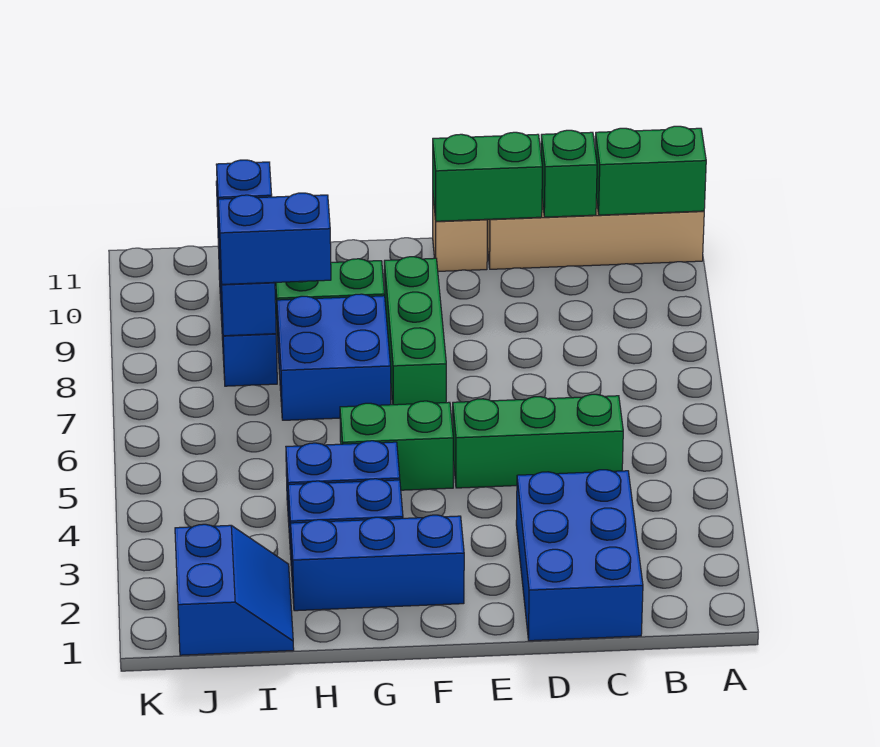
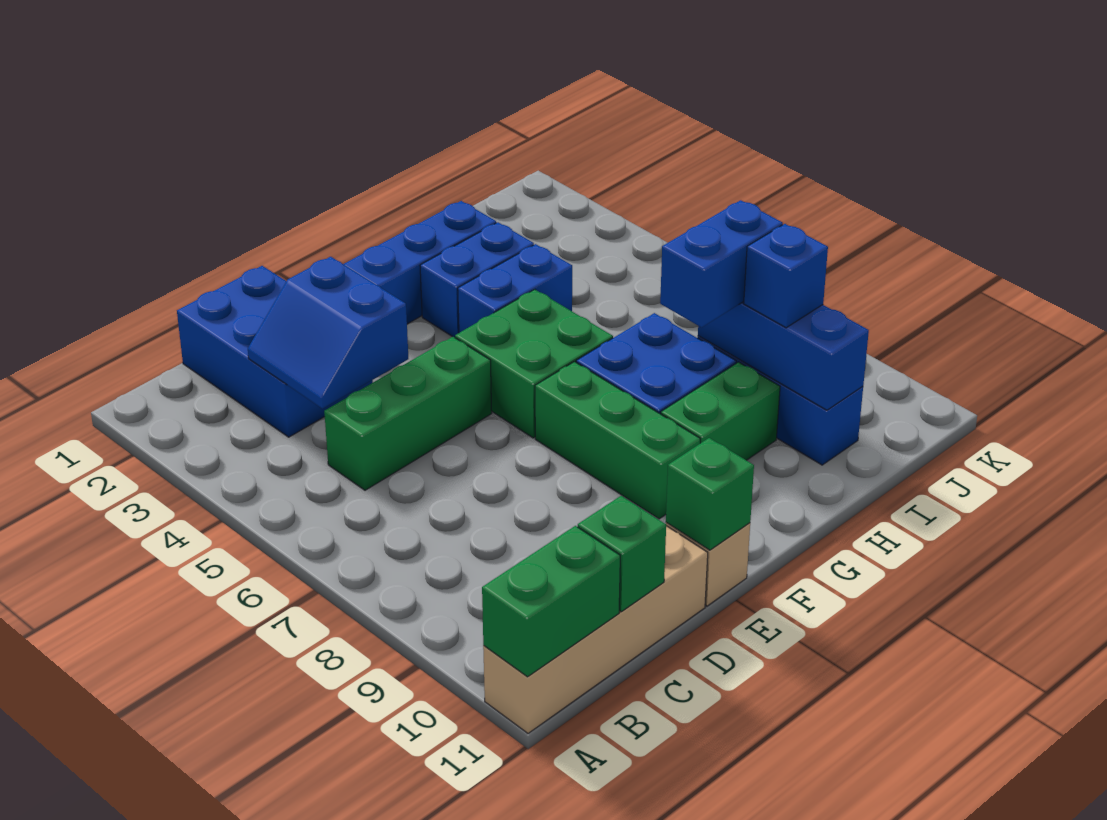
green 1x2 brick [433,132,542,221] -> green 1x1 brick [666,438,754,550]
green 1x2 brick [340,401,453,490] -> green 2x2 brick [455,289,613,438]
blue 2x2 slope [175,524,294,655] -> blue 2x2 slope moved to [248,257,408,409]

